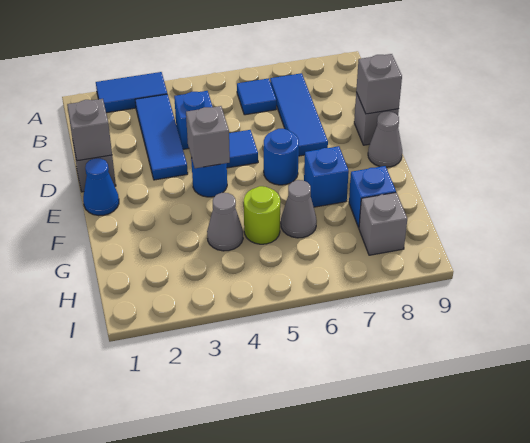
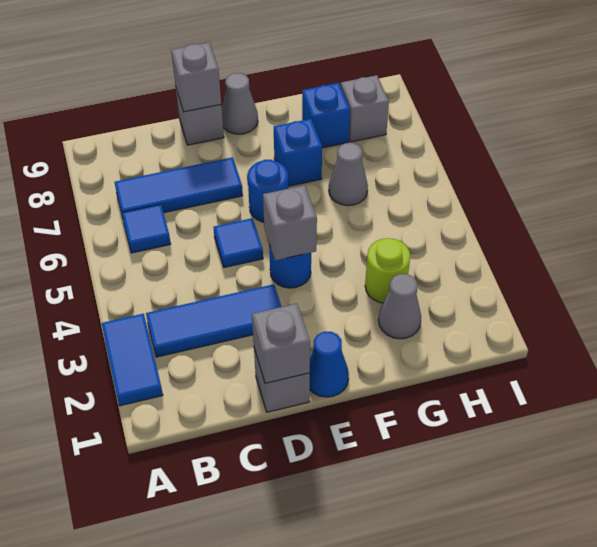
blue 1x1 brick [174,91,213,149] -> none
grey 1x1 cone [207,193,243,251] -> grey 1x1 cone moved to [378,274,421,339]
lime 1x1 round brick [244,186,280,244] -> lime 1x1 round brick moved to [365,238,410,303]

